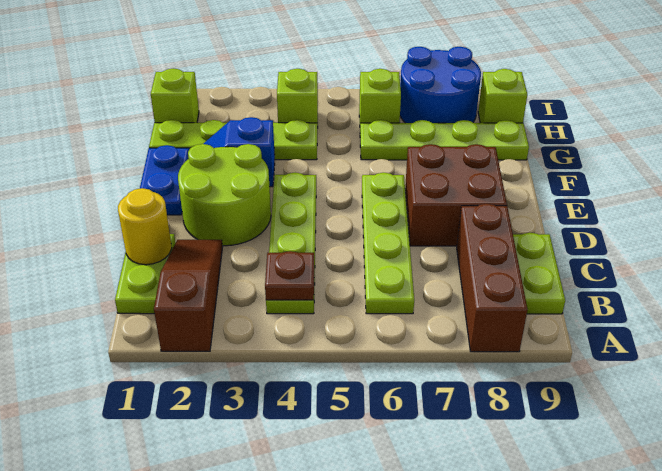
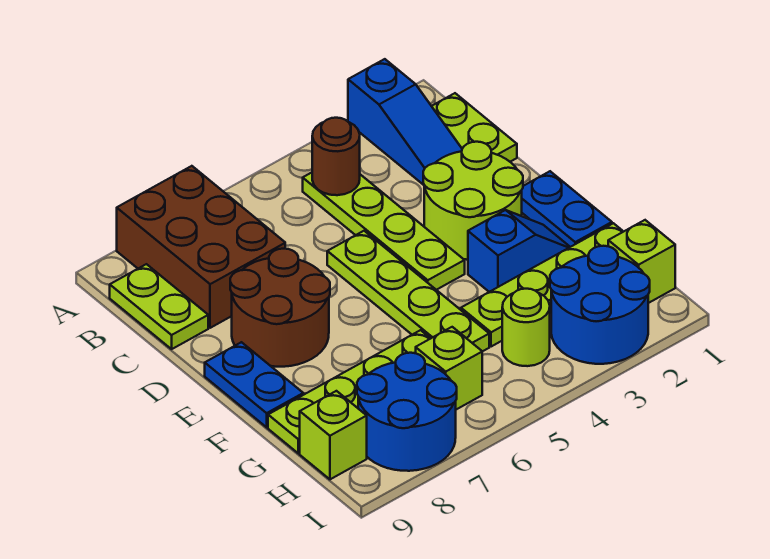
brown 1x3 slope [154,240,222,351] -> blue 1x3 slope [348,59,462,185]
brown 1x3 brick [457,204,528,352] -> brown 2x3 brick [117,166,285,328]
brown 1x1 plate [265,251,314,300] -> brown 1x1 round brick [312,118,360,195]
lime 1x4 plate [362,173,414,314] -> lime 1x4 plate moved to [327,231,489,352]
yellow 1x1 round brick [118,188,172,265] -> none
brown 2x2 brick [405,144,507,246] -> brown 2x2 round brick [230,249,330,367]
none -> blue 1x2 plate [205,342,303,427]
none -> blue 2x2 round brick [550,246,650,364]
lime 1x1 brick [277,69,318,128] -> lime 1x1 round brick [502,289,550,366]

